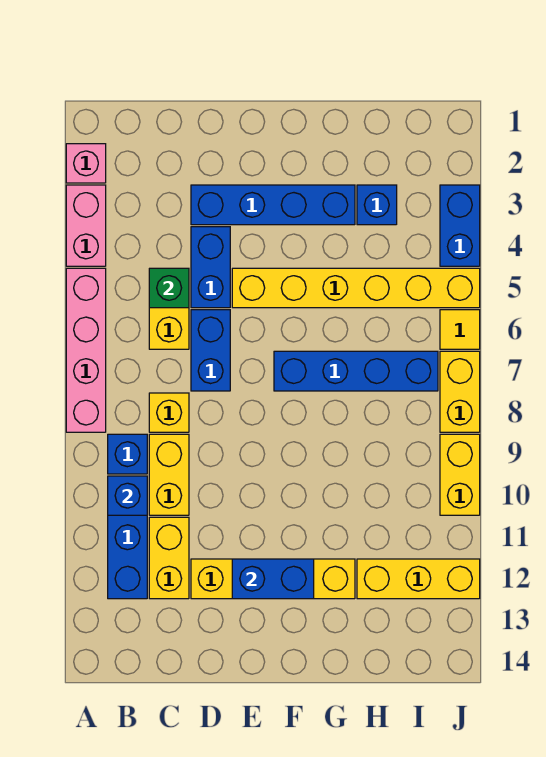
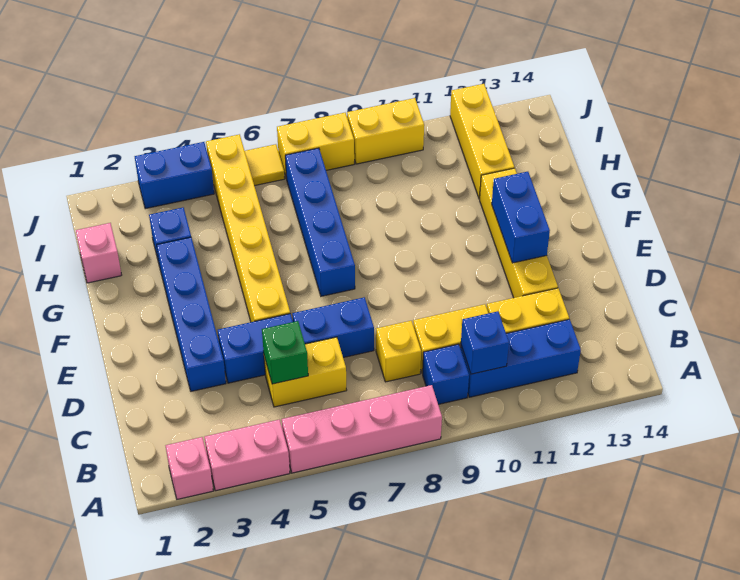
none -> pink 1x1 brick [76,223,121,283]

